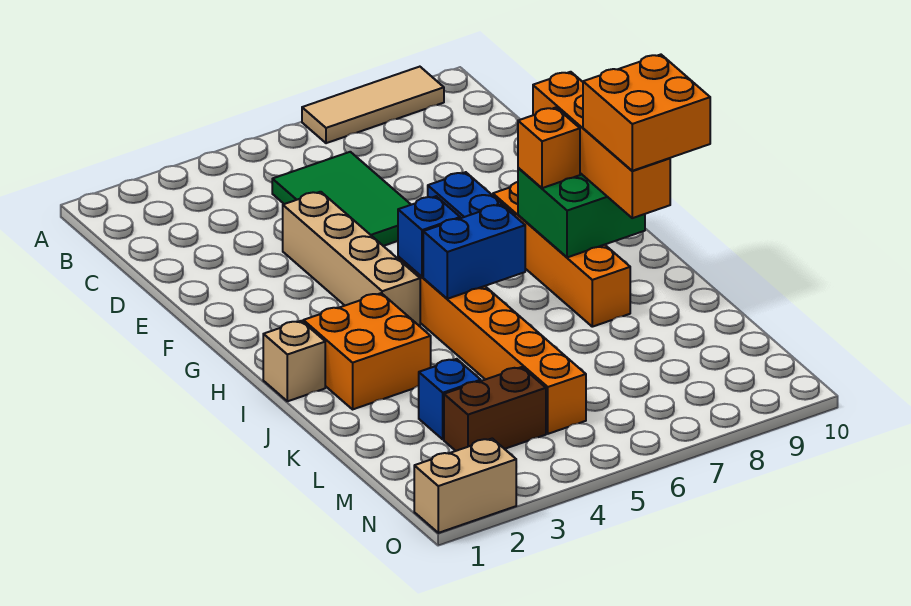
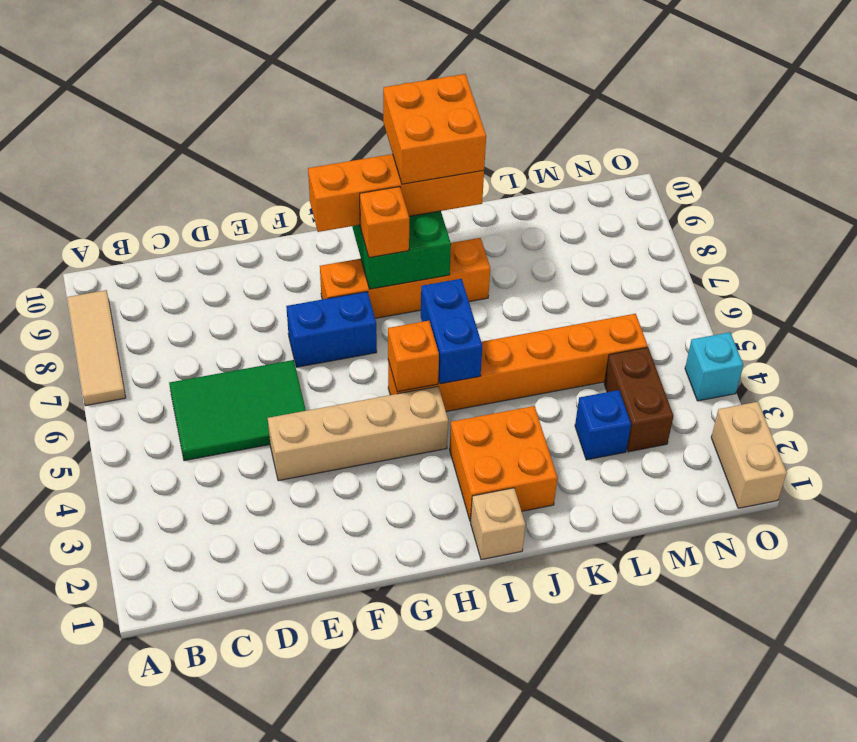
blue 1x1 brick [398,196,460,277] -> orange 1x1 brick [388,321,439,392]
none -> cyan 1x1 brick [685,332,743,401]

